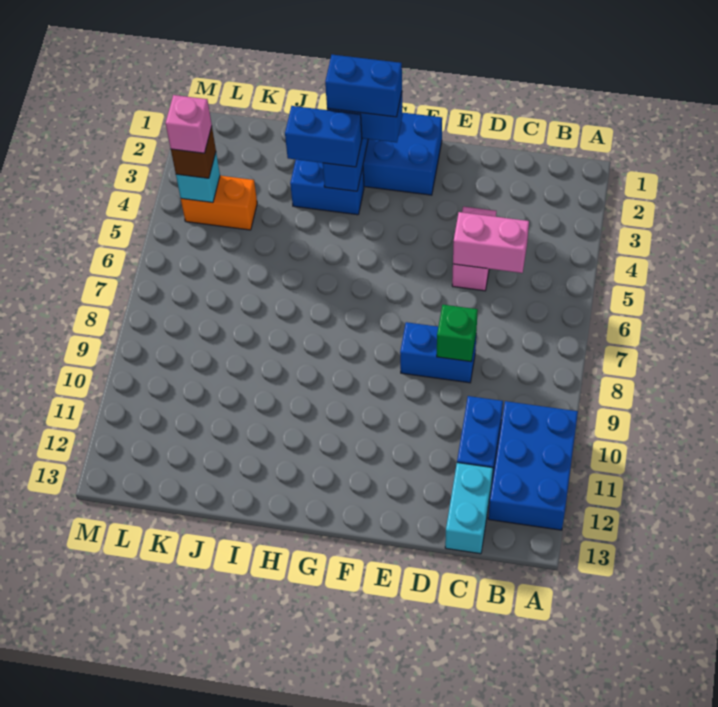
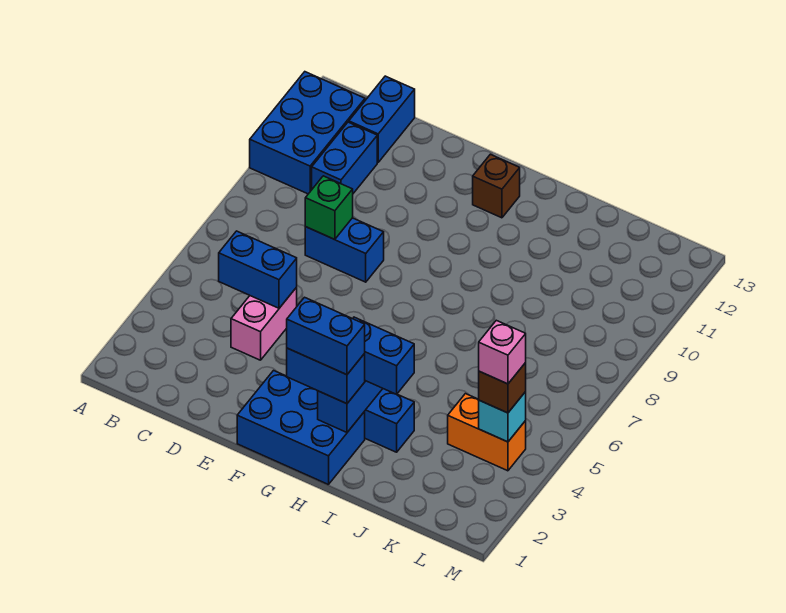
pink 1x2 brick [453,212,529,273] -> blue 1x2 brick [219,231,297,308]
cyan 1x2 brick [445,463,493,554] -> blue 1x2 brick [349,76,415,162]
none -> brown 1x1 brick [473,154,520,218]

